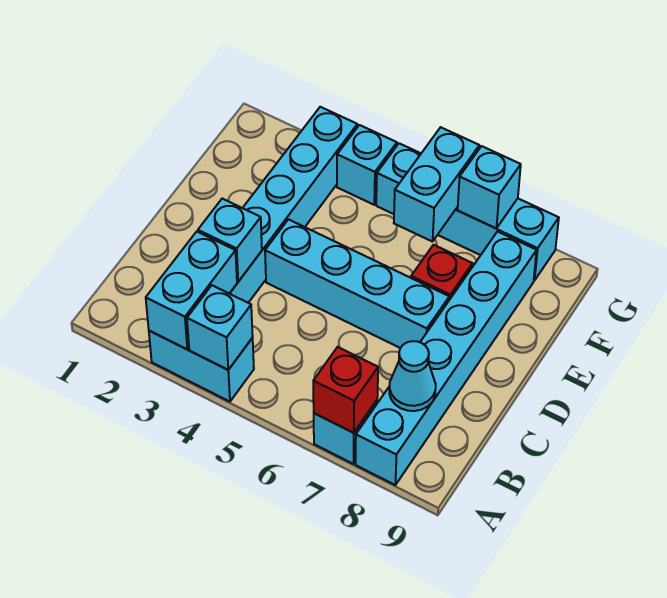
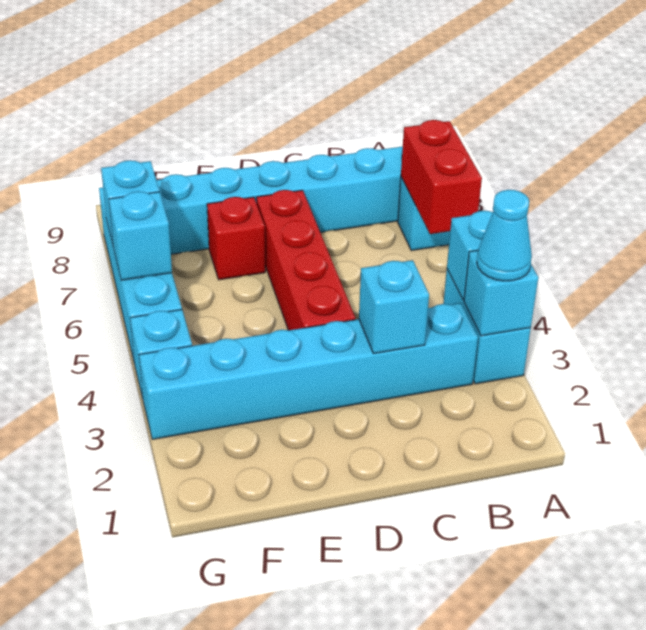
cyan 1x2 brick [146,232,237,349] -> cyan 1x1 brick [464,250,538,336]
red 1x1 brick [313,347,378,433] -> red 1x2 brick [401,120,482,234]
cyan 1x1 cone [389,341,436,411] -> cyan 1x1 cone moved to [477,190,532,281]
cyan 1x4 brick [265,219,449,348] -> red 1x4 brick [256,190,355,330]
cyan 1x2 brick [394,127,479,242] -> cyan 1x1 brick [109,191,172,280]

